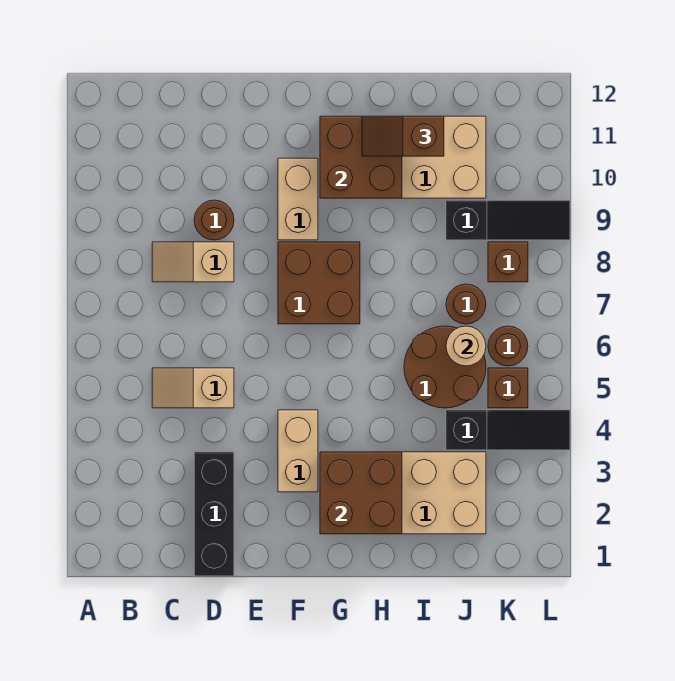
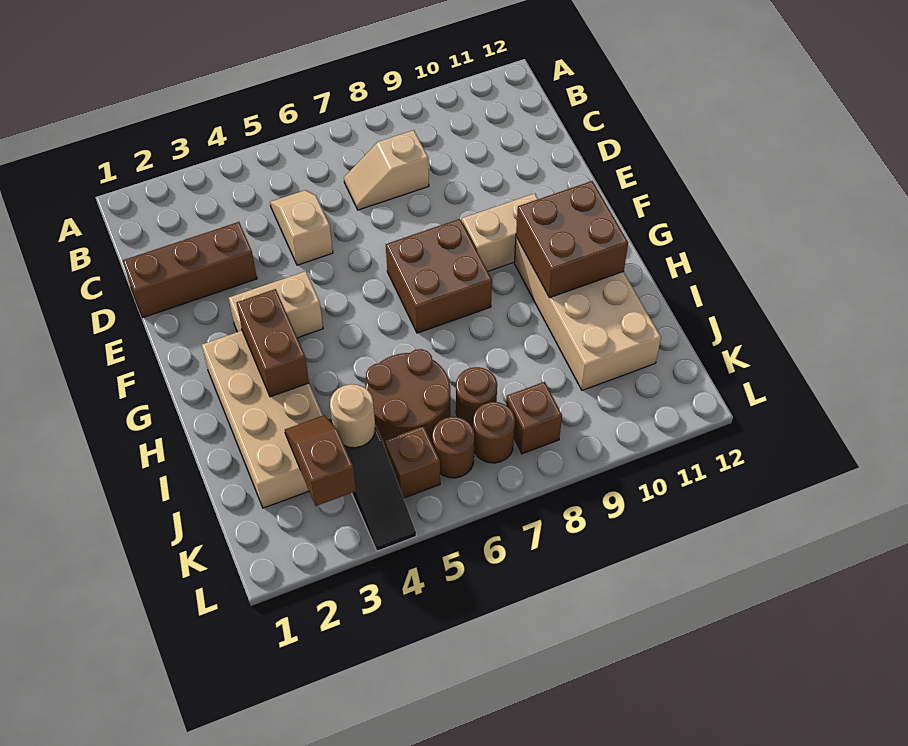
tan 1x2 slope [152,242,234,282] -> tan 1x2 slope turned to [344,130,429,210]
black 1x3 brick [194,452,234,576] -> brown 1x3 brick [123,222,257,318]
brown 1x1 round brick [194,200,234,240] -> brown 1x1 round brick moved to [473,402,515,463]
brown 2x2 brick [320,452,402,534] -> brown 1x2 brick [236,289,309,397]
brown 1x2 slope [362,116,444,156] -> brown 1x2 slope moved to [285,415,356,506]
tan 1x1 round brick [446,326,486,366] -> tan 1x1 round brick moved to [330,384,375,448]
black 1x3 slope [446,200,570,240] -> none

